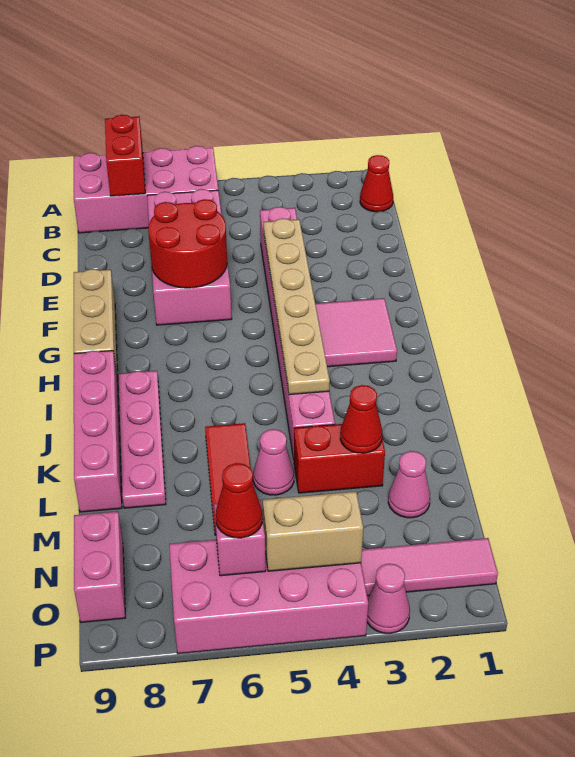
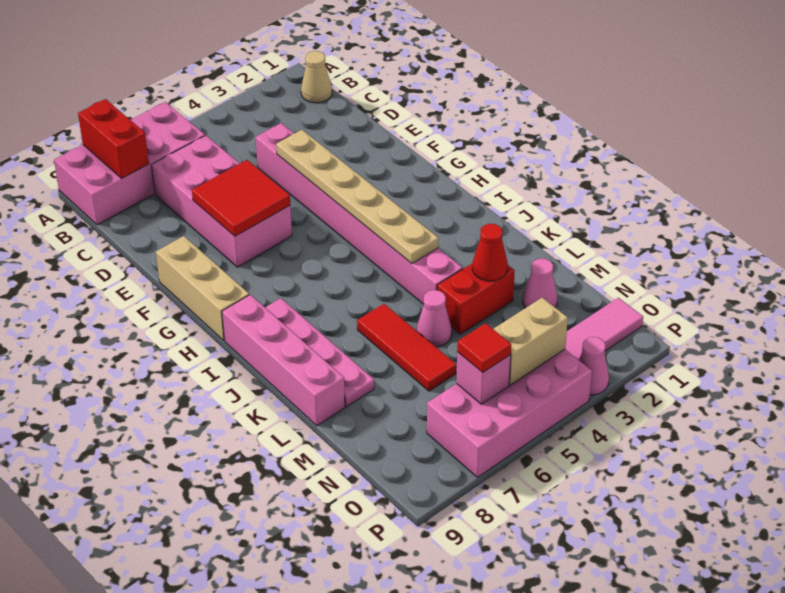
red 1x1 cone [360,155,393,212] -> tan 1x1 cone [301,51,332,103]
red 2x2 round brick [148,199,227,288] -> red 2x2 tile [192,160,290,236]
pink 2x2 tile [315,298,397,367] -> none
pink 1x2 brick [74,511,125,622] -> none
red 1x1 cone [216,463,263,538] -> red 1x1 tile [457,323,511,372]

